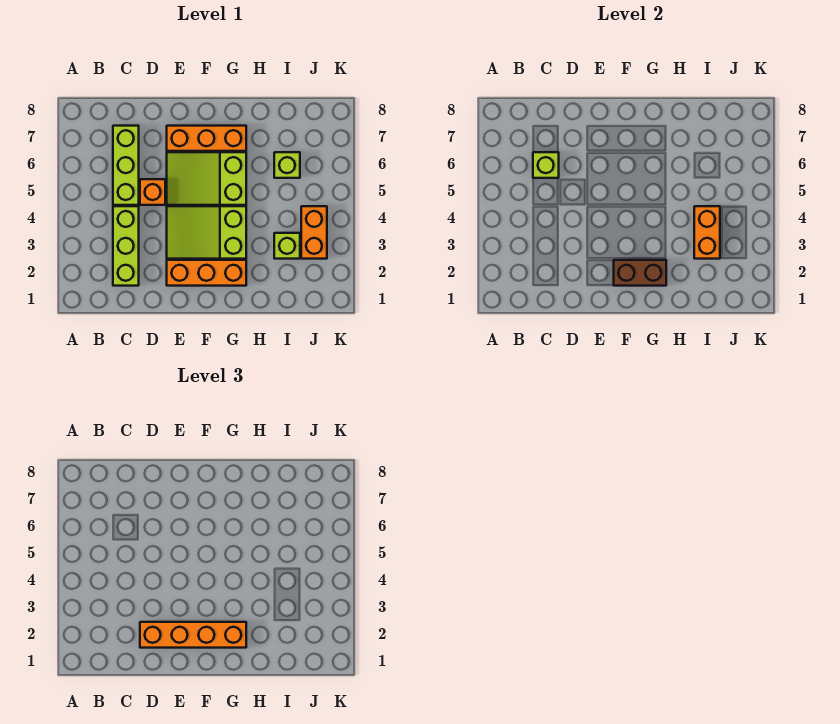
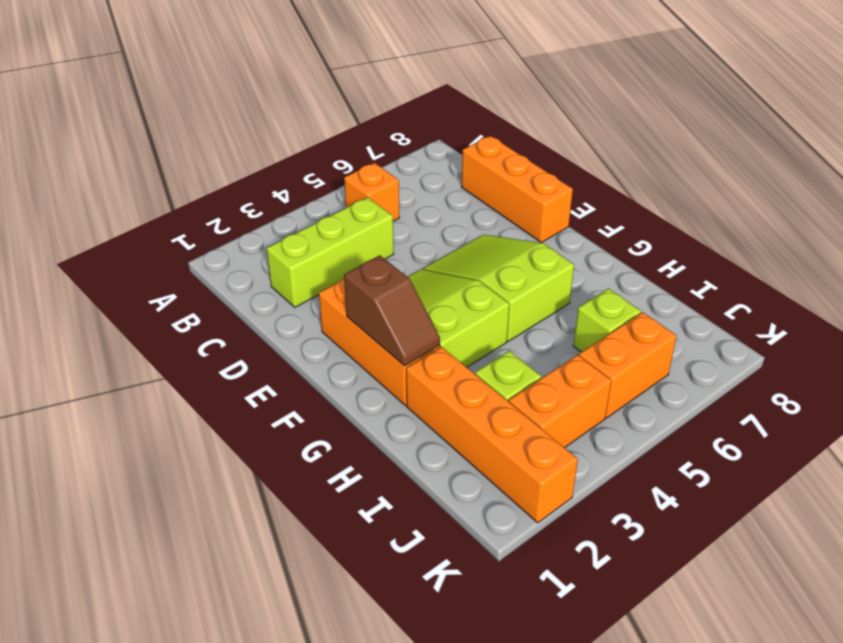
lime 1x3 brick [113,126,139,205] -> none
lime 1x1 brick [533,152,559,178] -> none
orange 1x4 brick [140,622,246,648] -> orange 1x4 brick moved to [406,347,578,523]
orange 1x1 brick [140,179,165,205] -> orange 1x1 brick moved to [344,163,399,221]
orange 1x3 brick [167,126,246,151] -> orange 1x3 brick moved to [461,136,573,242]
brown 1x2 brick [614,260,666,286] -> brown 1x2 slope [344,255,440,366]
orange 1x2 brick [694,206,720,259] -> orange 1x2 brick moved to [579,312,677,418]

